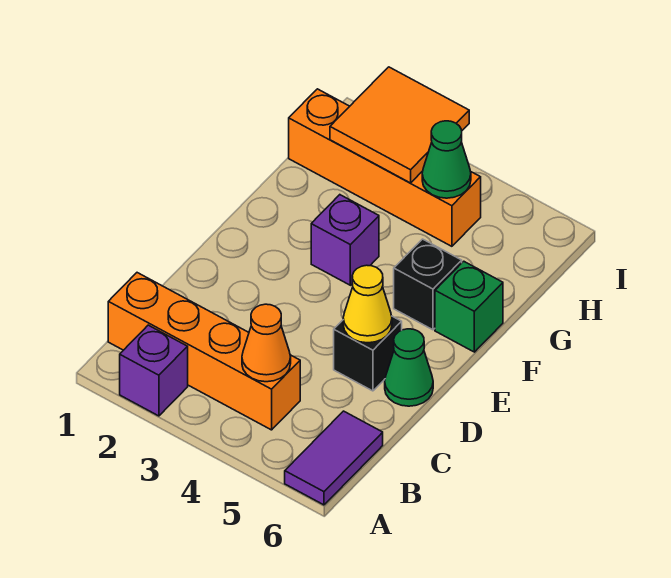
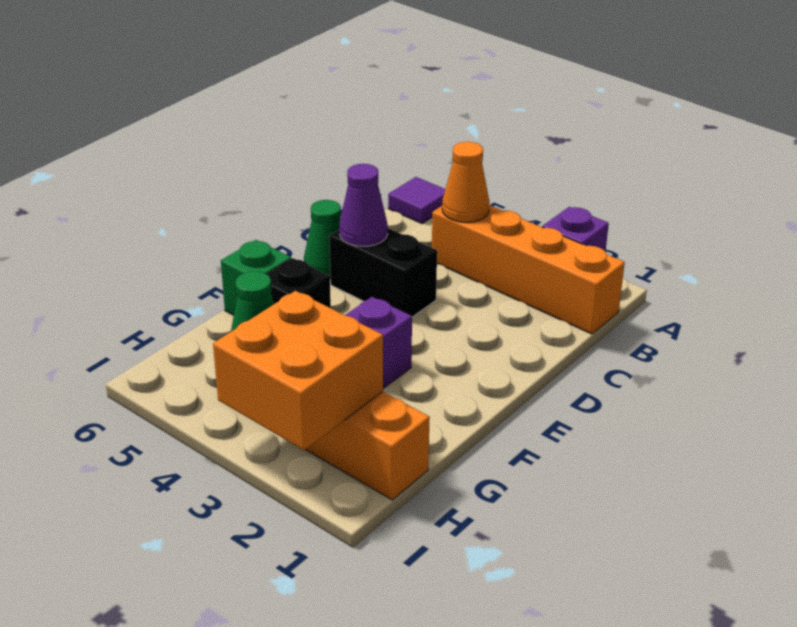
purple 1x2 tile [285,411,383,505] -> purple 1x1 tile [388,177,445,224]
black 1x1 brick [334,316,402,391] -> black 1x2 brick [329,228,437,317]
yellow 1x1 cone [343,265,392,343] -> purple 1x1 cone [339,164,388,247]
orange 2x2 tile [330,67,469,183] -> orange 2x2 brick [213,291,383,450]

